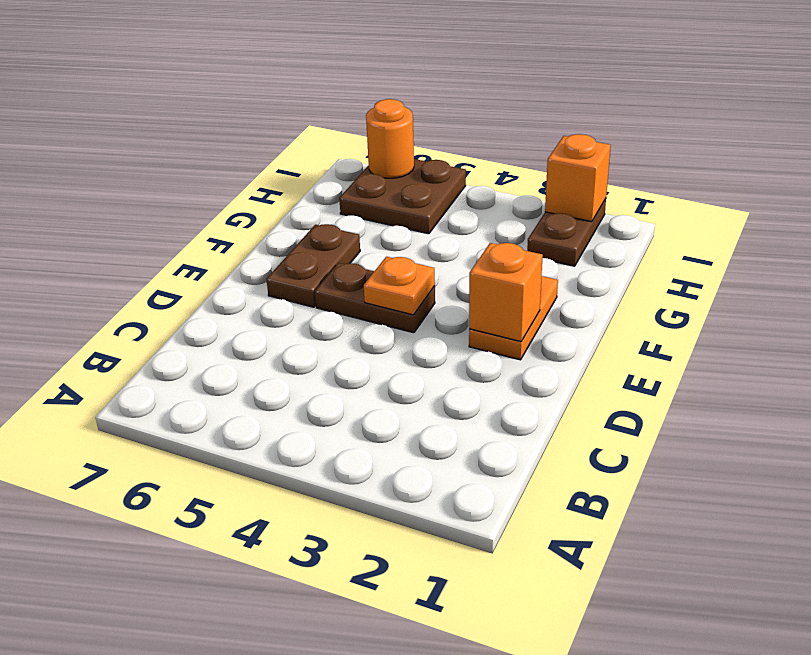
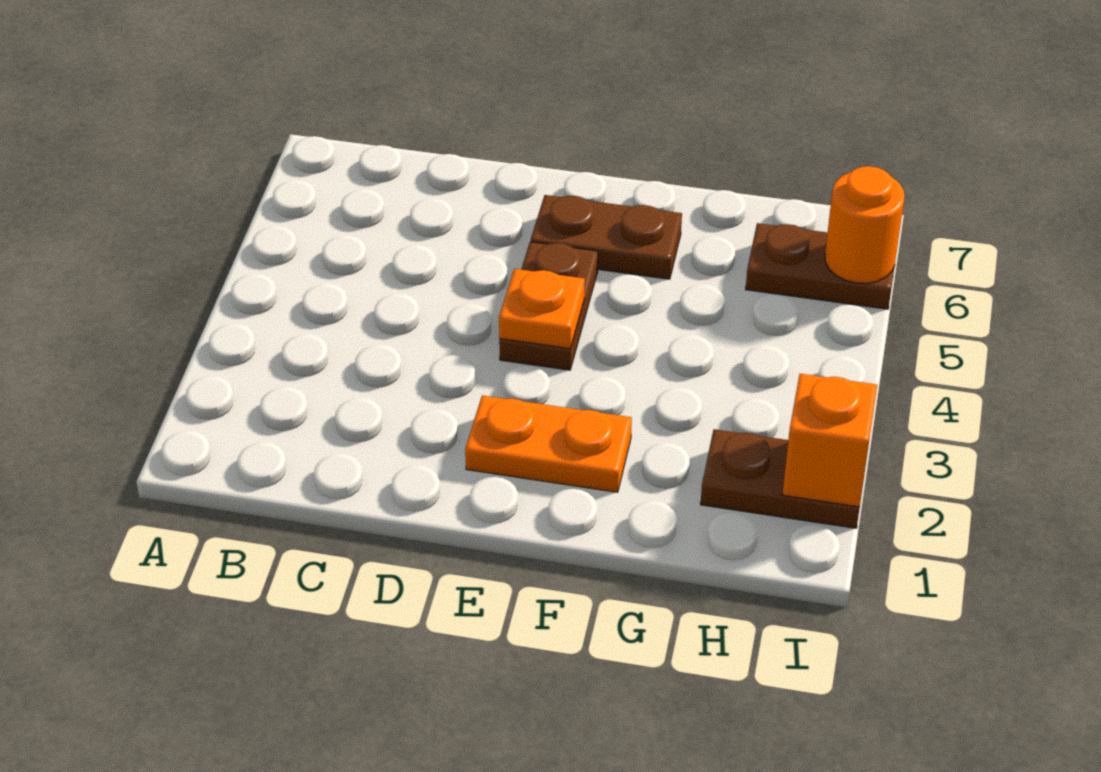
orange 1x1 brick [469,243,543,342] -> none
brown 2x2 plate [339,159,466,234] -> brown 1x2 plate [746,223,895,309]

